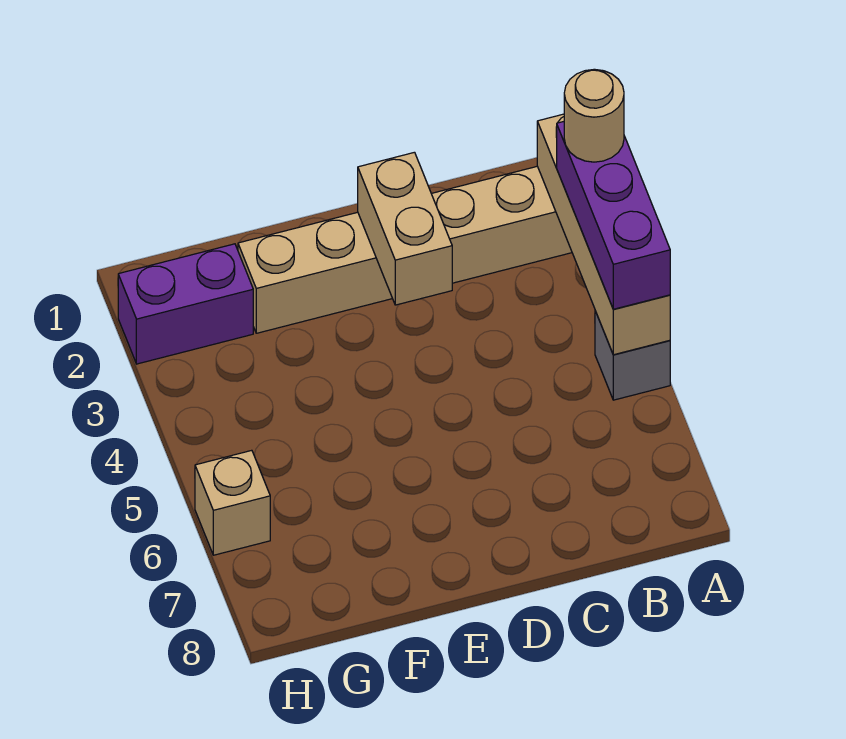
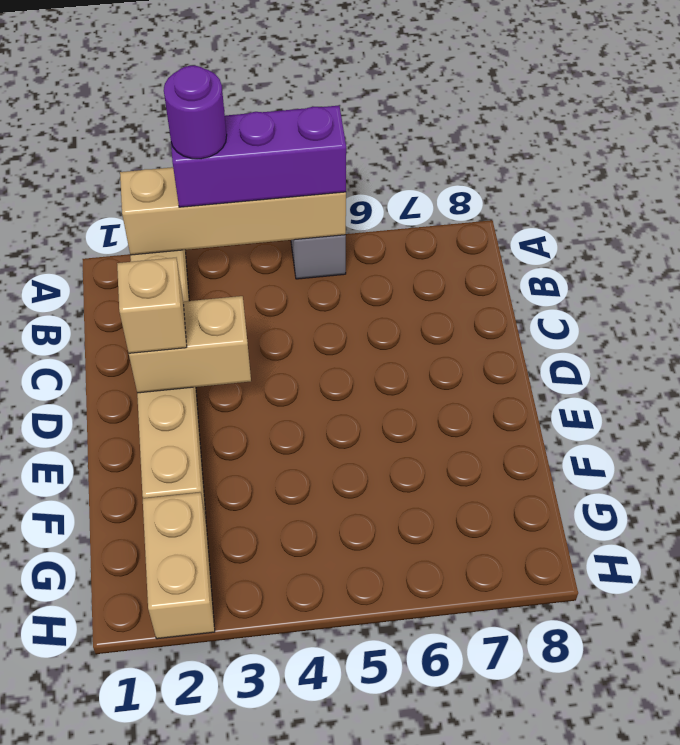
tan 1x1 round brick [564,69,624,162] -> purple 1x1 round brick [164,66,227,159]
purple 1x2 brick [118,244,253,364] -> tan 1x2 brick [143,492,215,639]
tan 1x1 brick [195,450,270,555] -> tan 1x1 brick moved to [117,258,187,353]

